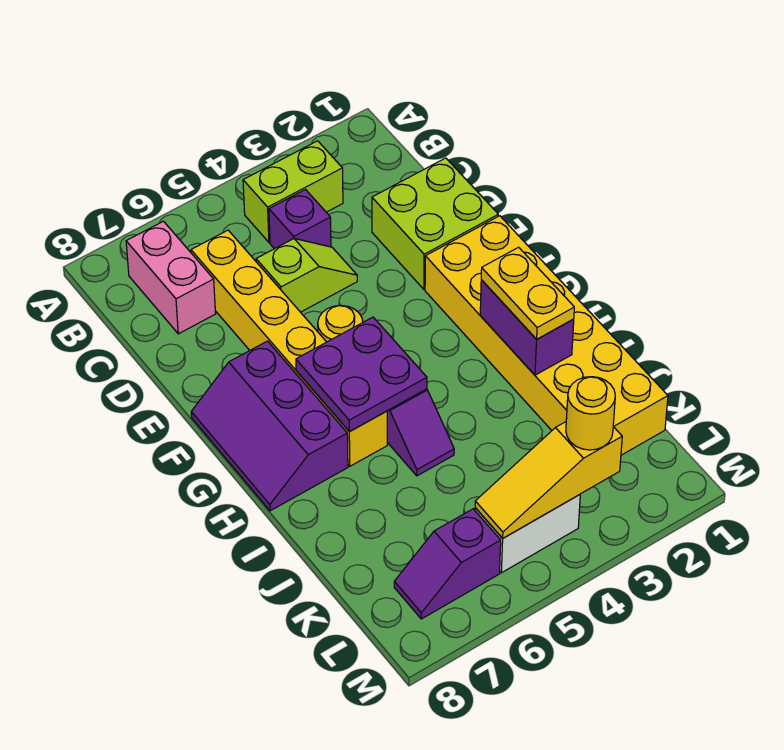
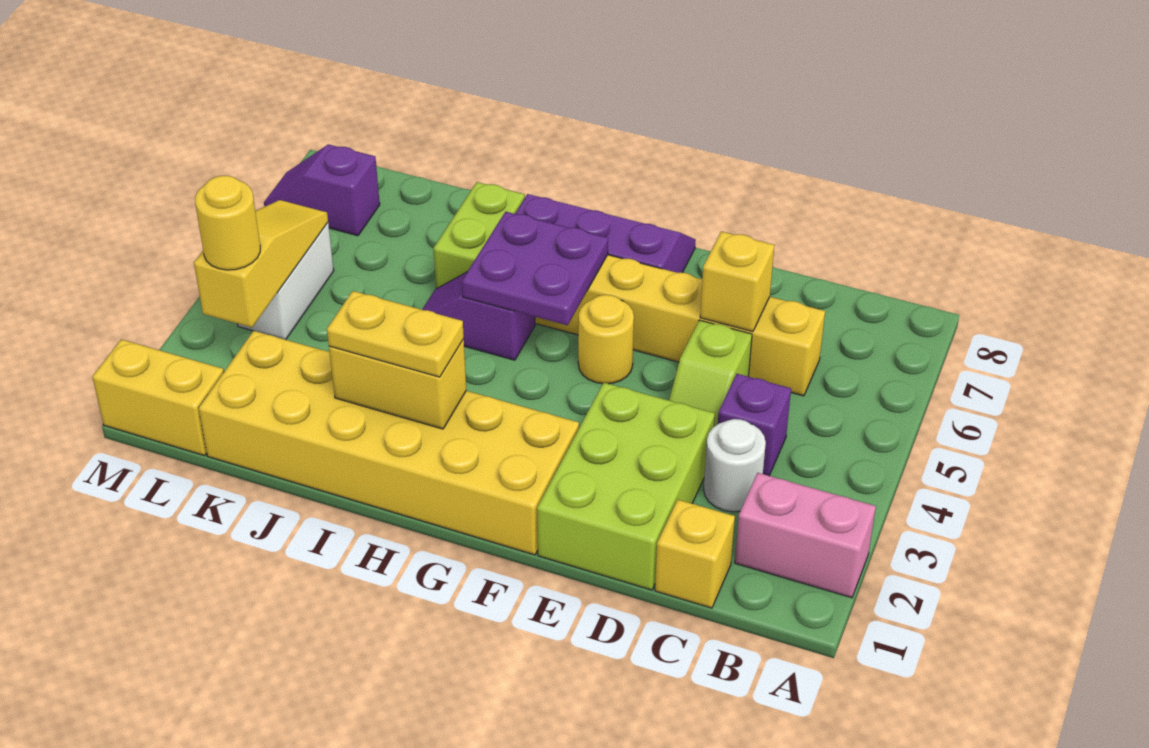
lime 1x2 brick [243,141,343,242] -> lime 1x2 brick moved to [433,182,525,289]
pink 1x2 brick [126,221,216,334] -> pink 1x2 brick moved to [735,473,876,598]
none -> yellow 1x1 brick [655,500,735,608]
none -> white 1x1 round brick [704,419,766,512]
lime 2x2 brick [372,158,498,289] -> lime 2x3 brick [537,383,715,590]
none -> yellow 1x1 brick [700,231,774,332]
purple 1x2 brick [480,280,574,375] -> yellow 1x2 brick [329,339,466,429]
none -> yellow 1x2 brick [92,339,224,456]
purple 1x2 slope [394,509,501,619] -> purple 1x2 slope turned to [264,144,380,236]

